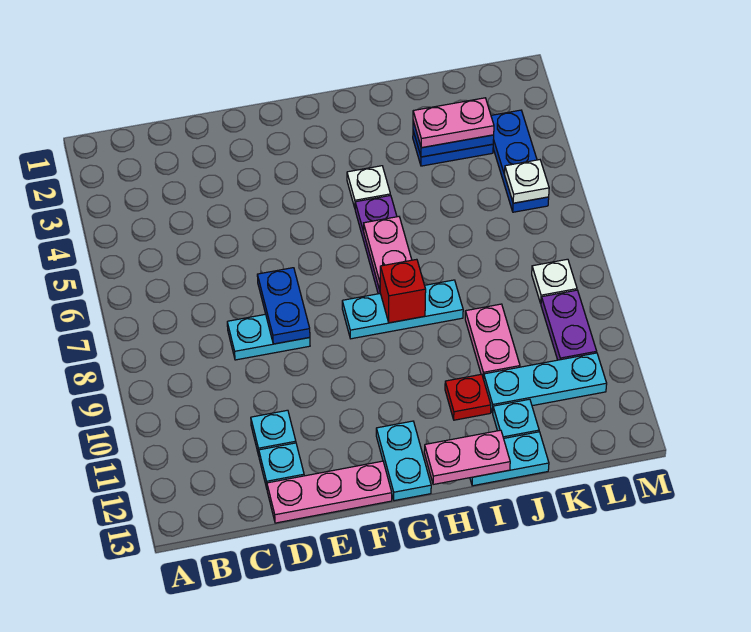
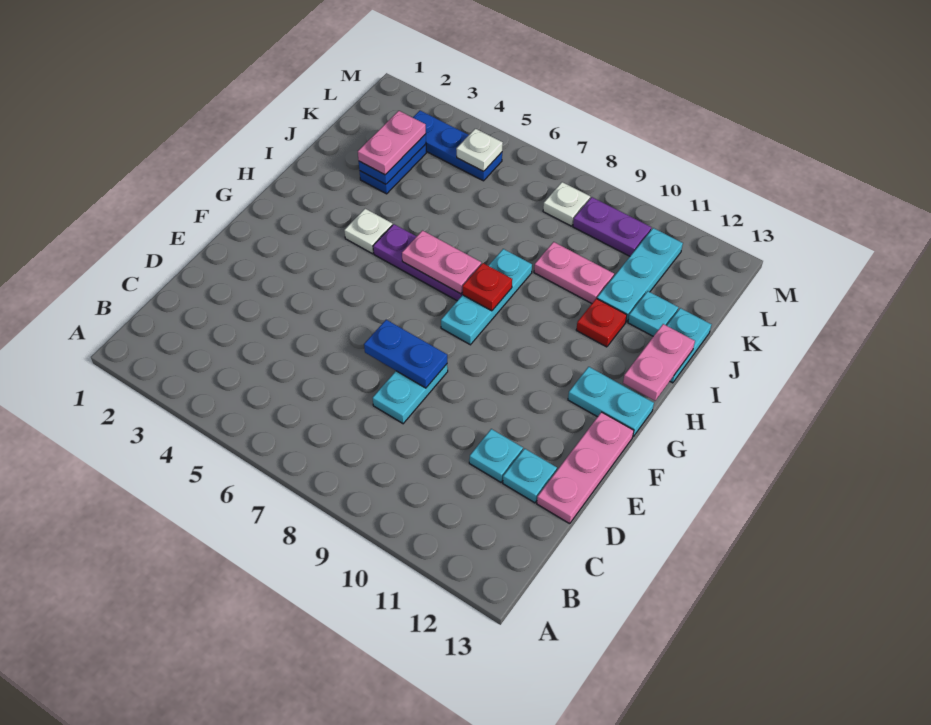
red 1x1 brick [380,259,426,323] -> red 1x1 plate [462,263,512,311]

